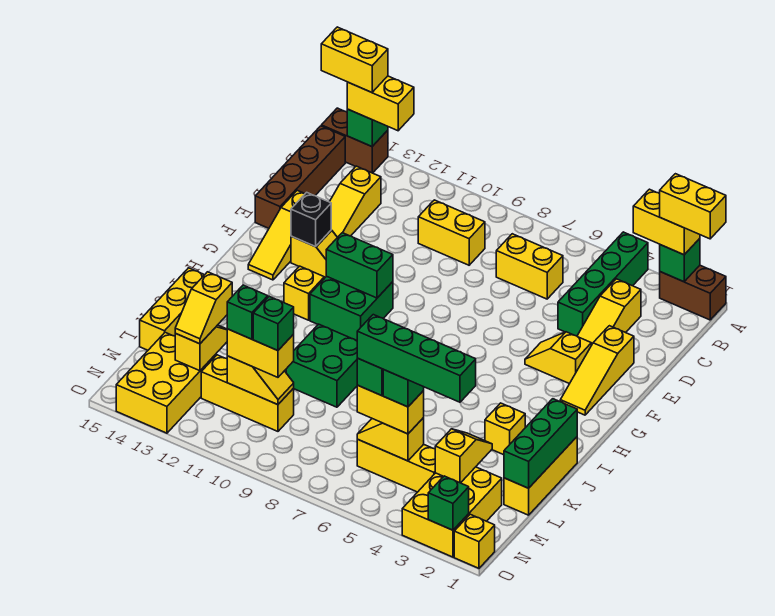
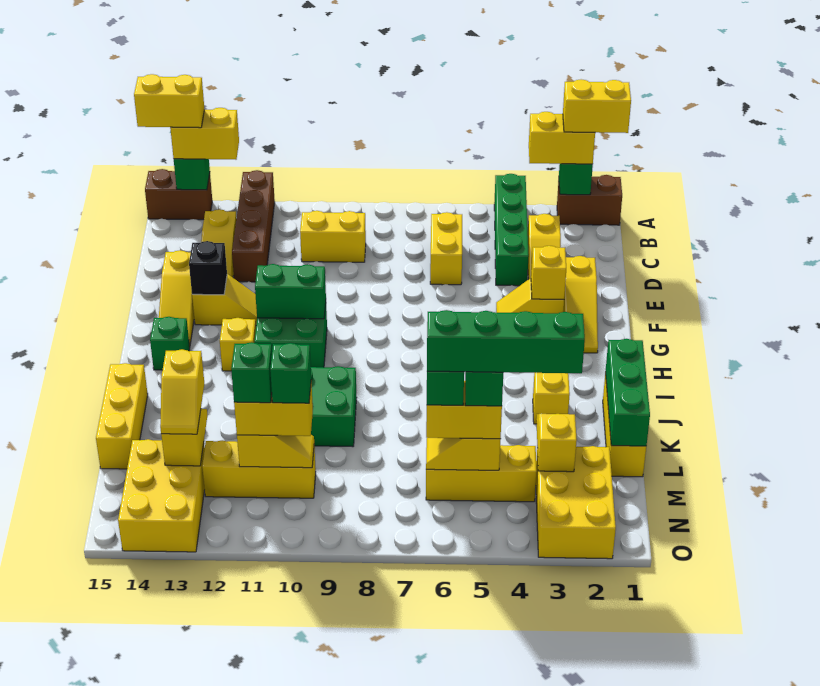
brown 1x4 brick [255,126,345,228] -> brown 1x4 brick moved to [232,170,275,282]
yellow 1x2 brick [496,234,563,299] -> yellow 1x2 brick turned to [430,212,462,285]
yellow 1x1 brick [454,514,495,568] -> yellow 1x1 brick moved to [531,246,566,300]
green 1x1 brick [428,476,469,530] -> green 1x1 brick moved to [150,317,190,370]

